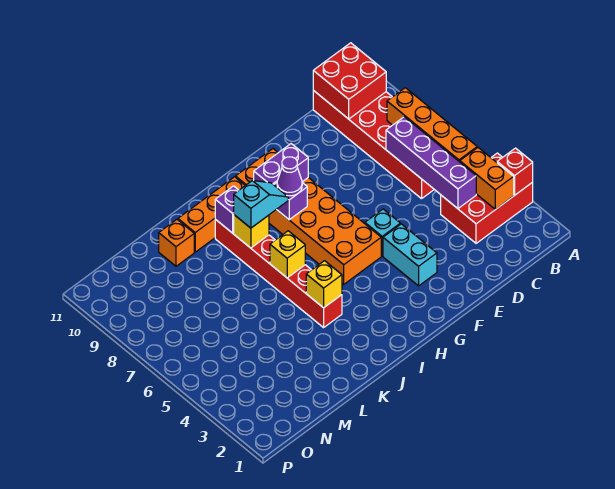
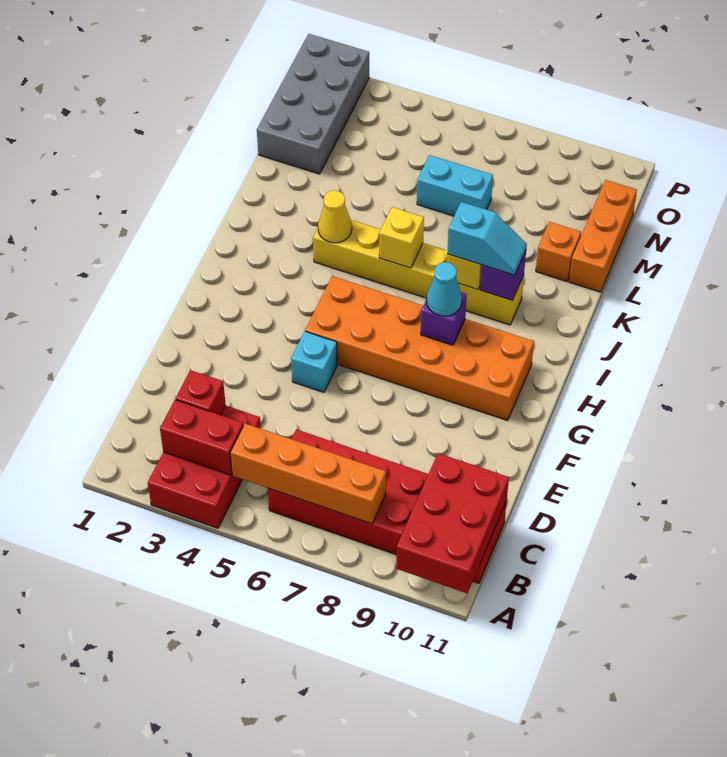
red 1x1 brick [497,148,533,195] -> red 1x1 brick moved to [176,370,226,415]
orange 1x2 brick [460,148,514,209] -> red 1x2 brick [160,400,243,475]
red 2x2 brick [313,43,386,119] -> red 2x3 brick [396,453,509,593]
purple 1x4 brick [386,117,476,209] -> none
cyan 1x2 brick [383,224,437,286] -> cyan 1x2 brick moved to [417,155,493,216]
purple 1x2 brick [254,144,308,185] -> none
purple 1x1 cone [277,157,302,196] -> cyan 1x1 cone [427,262,462,316]
cyan 1x2 slope [234,181,288,228] -> cyan 1x2 slope turned to [447,202,527,275]
orange 1x3 brick [178,177,245,252] -> orange 1x3 brick moved to [569,180,637,292]
red 1x6 brick [215,219,342,328] -> yellow 1x6 brick [313,220,524,325]
yellow 1x1 brick [306,261,342,308] -> yellow 1x1 cone [318,190,352,243]
none -> grey 2x4 brick [257,34,369,174]

